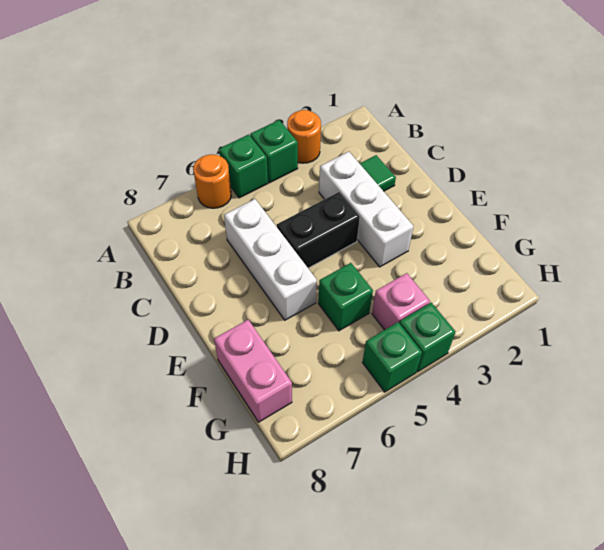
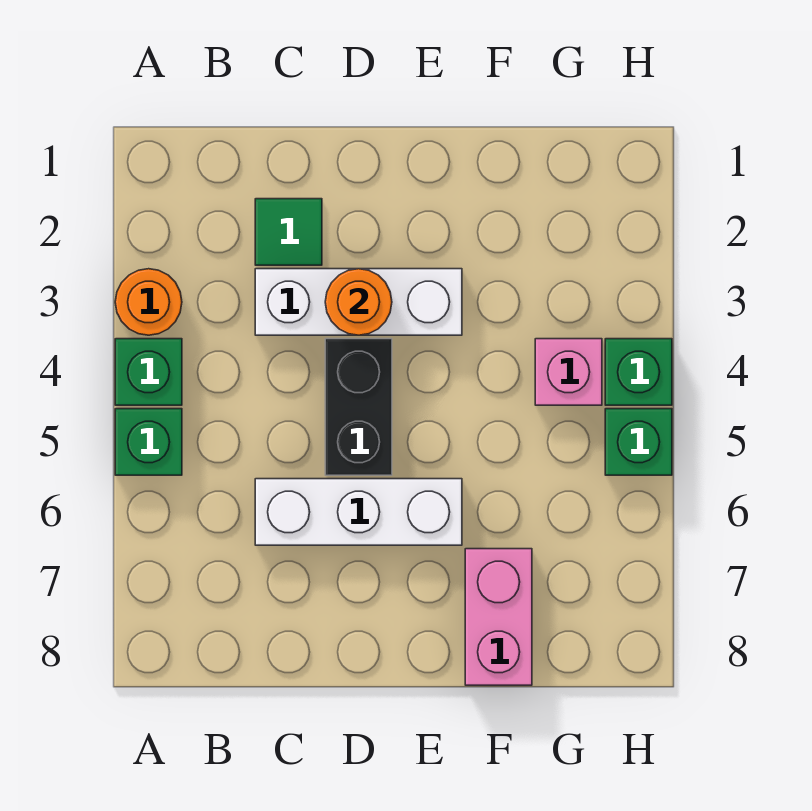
orange 1x1 round brick [193,154,231,208] -> orange 1x1 round brick moved to [325,269,392,335]
green 1x1 brick [318,263,373,331] -> none
pink 1x2 brick [214,320,292,422] -> pink 1x2 brick turned to [465,549,532,685]

